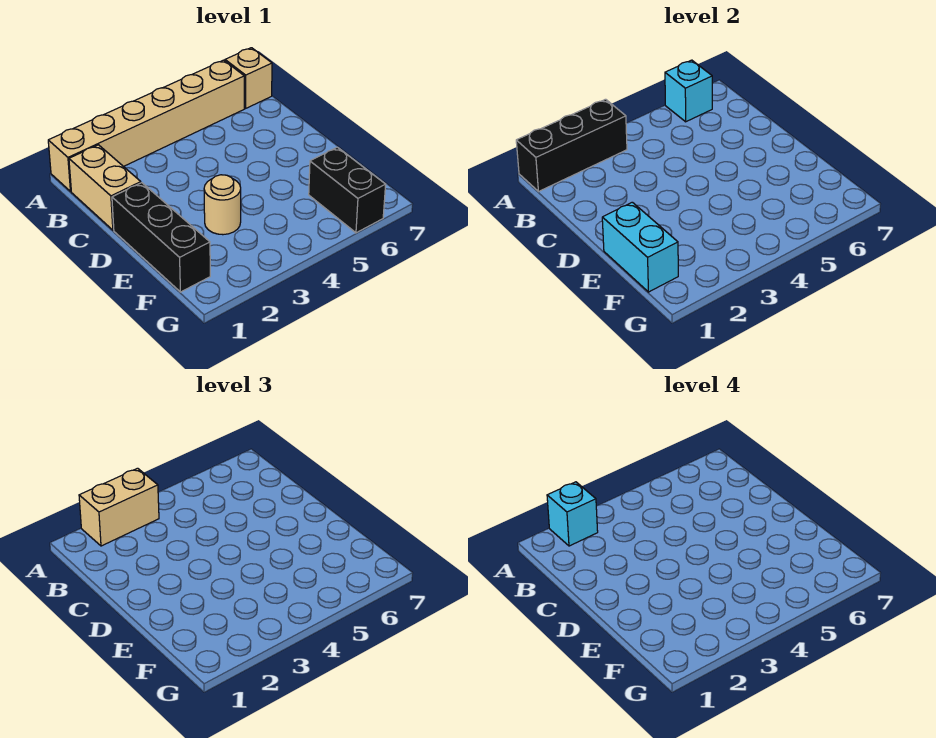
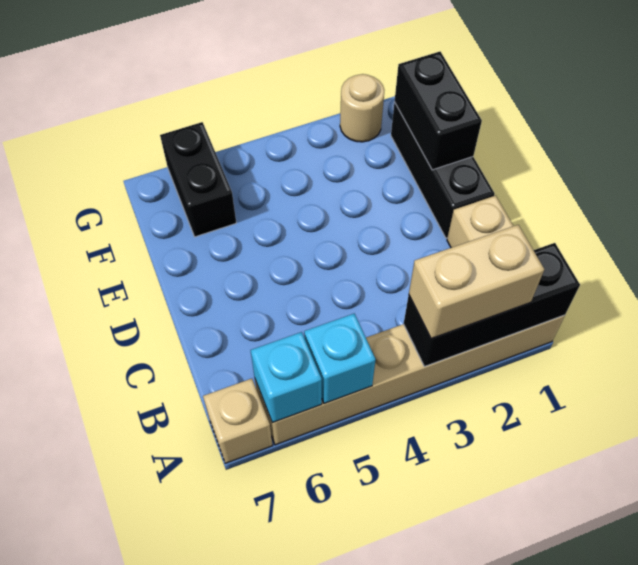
cyan 1x1 brick [547,482,598,546] -> cyan 1x1 brick moved to [304,314,376,404]
cyan 1x2 brick [602,202,678,292] -> black 1x2 brick [394,52,482,170]
tan 1x1 round brick [204,175,241,235] -> tan 1x1 round brick moved to [340,74,384,142]

